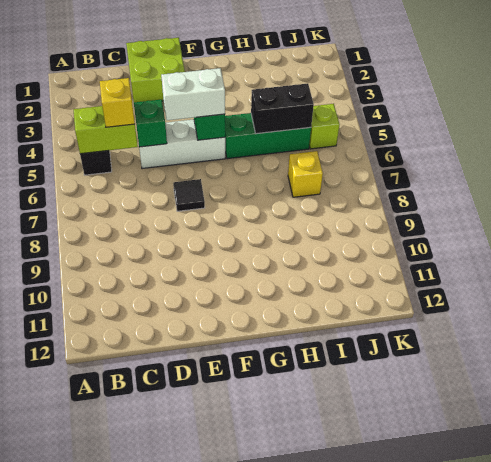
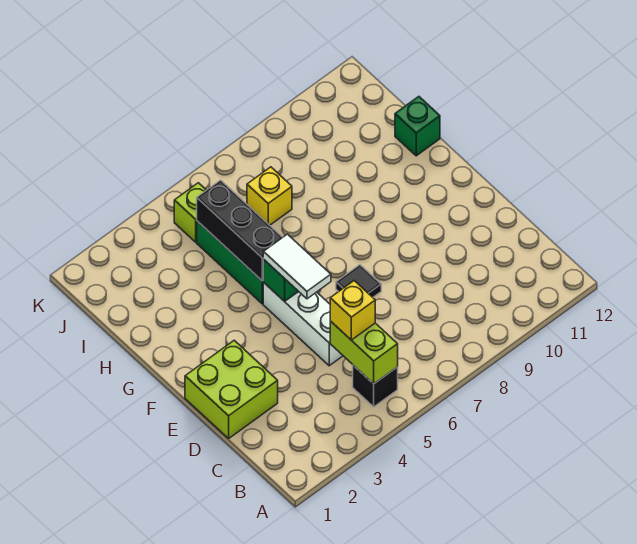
green 1x1 brick [134,99,167,147] -> green 1x1 brick moved to [395,97,440,156]
white 1x2 brick [161,68,225,120] -> white 1x2 tile [263,234,331,299]
black 1x2 brick [251,83,314,134] -> black 1x3 brick [197,180,283,281]

